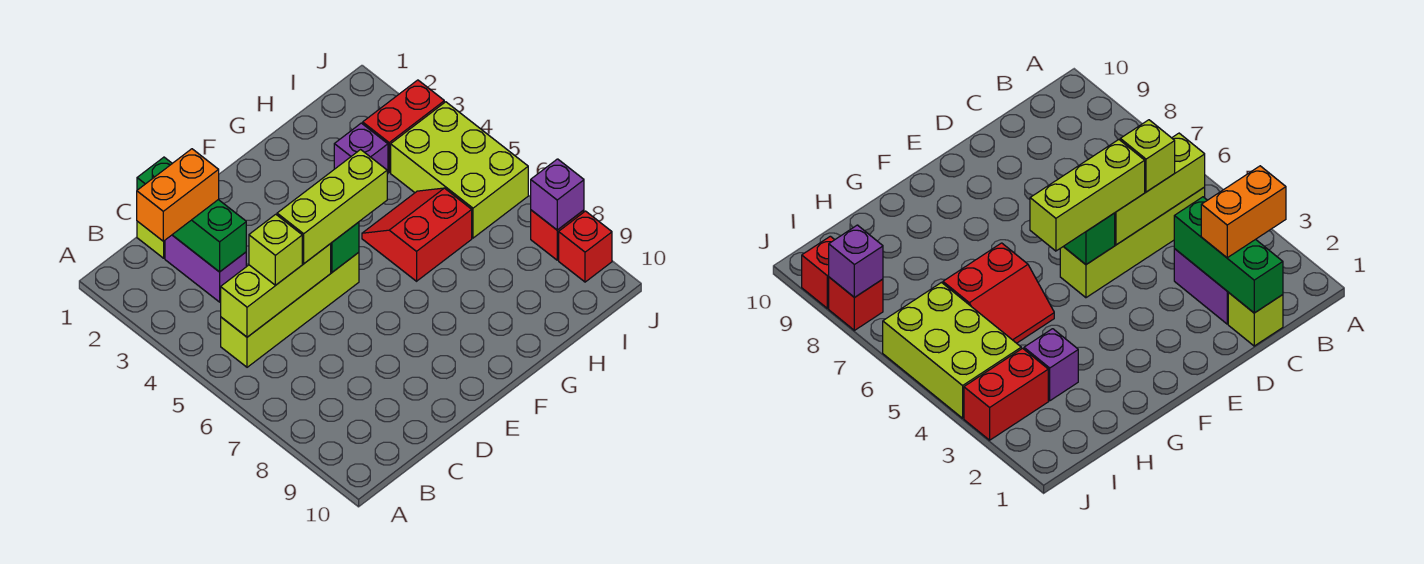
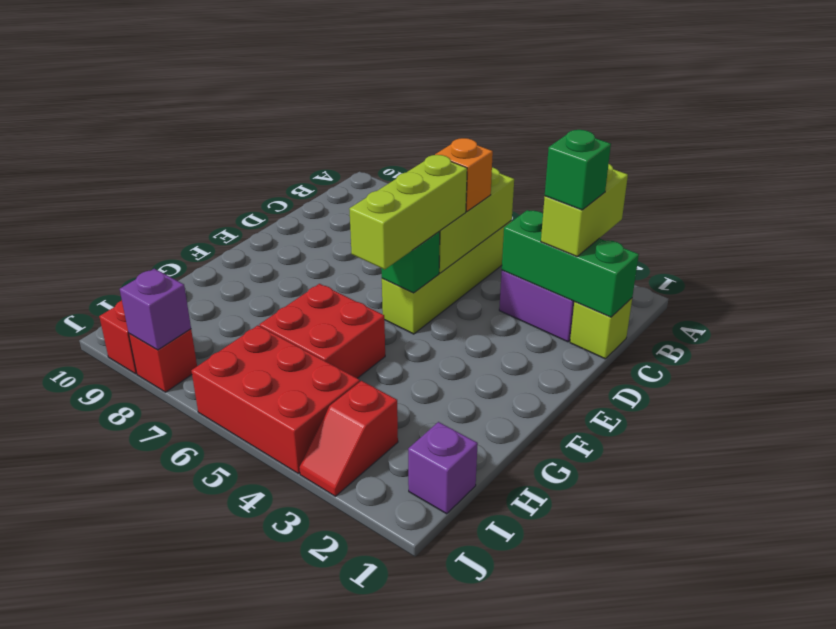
orange 1x2 brick [137,149,219,241] -> lime 1x2 brick [541,164,628,256]
none -> green 1x1 brick [545,130,611,210]
lime 1x1 brick [249,214,302,285] -> orange 1x1 brick [435,138,493,212]
red 2x2 slope [362,188,472,281] -> red 2x2 brick [260,284,385,378]
purple 1x1 brick [334,123,388,174] -> purple 1x1 brick moved to [408,422,478,514]
red 1x2 brick [363,80,444,172] -> red 1x2 slope [300,381,398,496]
lime 2x3 brick [391,102,528,238] -> red 2x3 brick [192,325,360,474]

